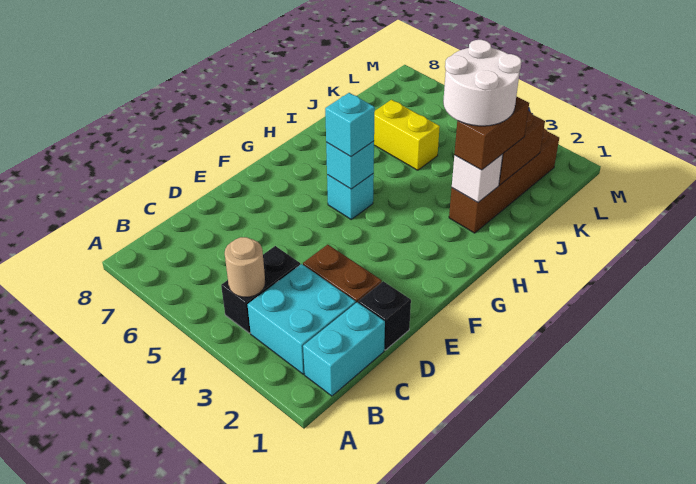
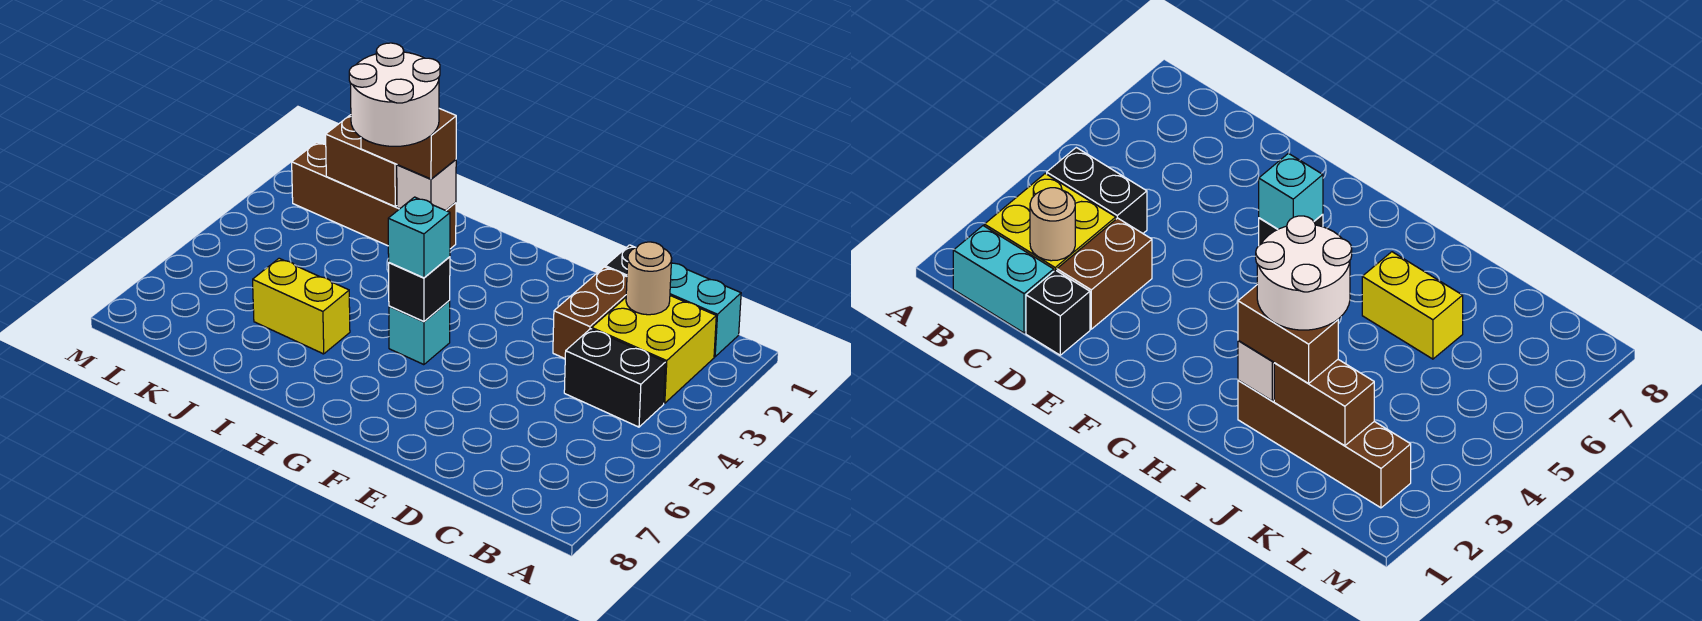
cyan 2x2 brick [248,264,356,374] -> yellow 2x2 brick [592,296,716,403]
tan 1x1 round brick [225,237,265,297] -> tan 1x1 round brick moved to [626,242,672,315]
cyan 1x1 brick [326,141,374,189] -> black 1x1 brick [389,257,450,322]
yellow 1x2 brick [374,100,440,170] -> yellow 1x2 brick turned to [253,258,350,354]

